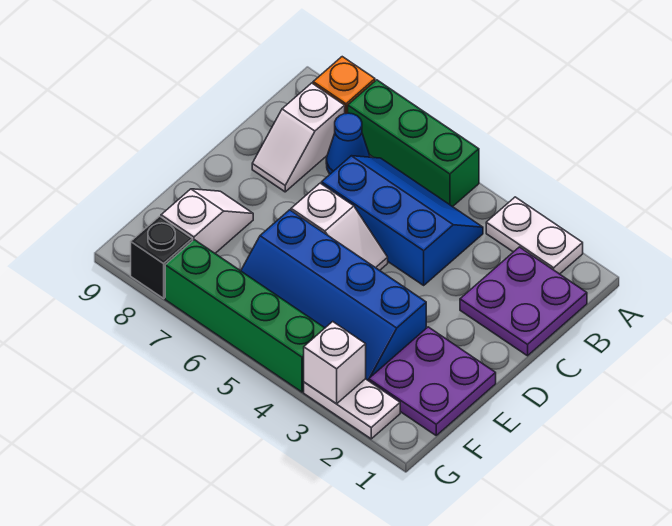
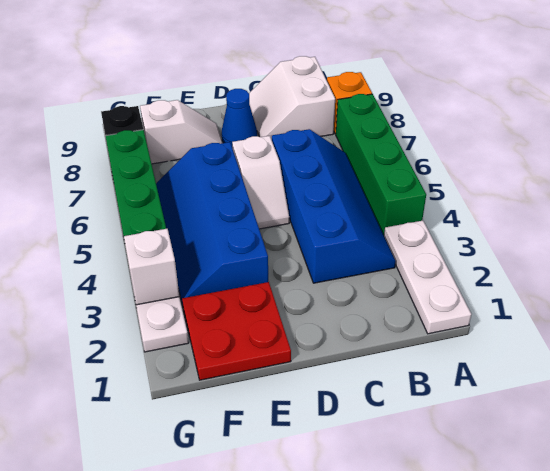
white 1x2 plate [486,197,583,274] -> white 1x3 plate [384,220,471,334]
green 1x3 brick [348,80,479,207] -> green 1x4 brick [336,94,426,235]
purple 2x2 plate [460,247,587,356] -> none
blue 2x3 slope [322,156,483,285] -> blue 2x4 slope [272,129,396,283]
blue 1x1 cone [326,113,370,174] -> blue 1x1 cone moved to [222,89,257,148]
white 1x2 slope [252,83,345,192] -> white 2x2 slope [249,56,335,140]
purple 2x2 plate [369,327,496,435] -> red 2x2 plate [182,282,291,380]

